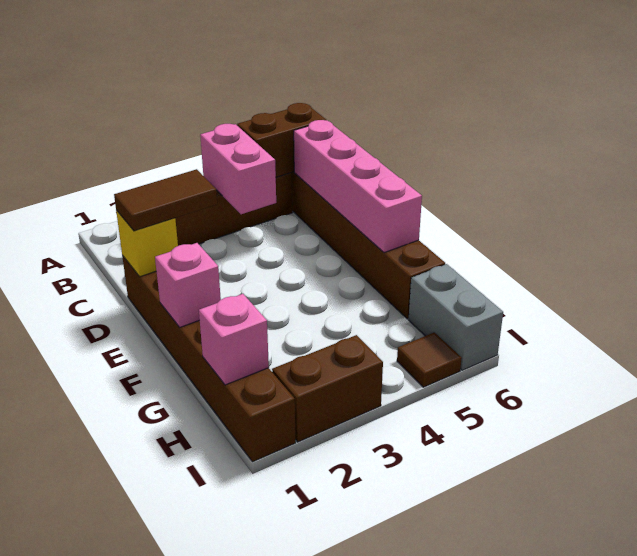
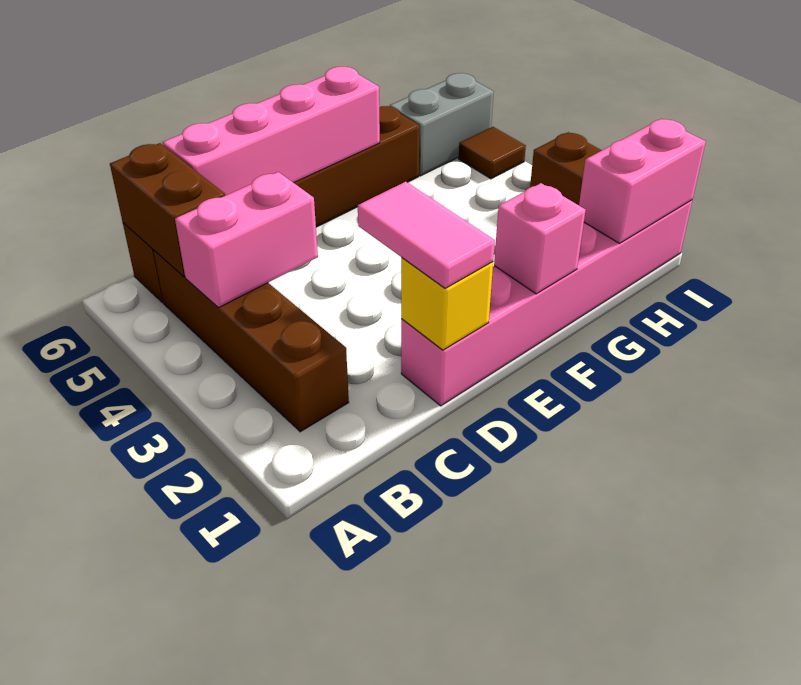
brown 1x6 brick [122,256,296,462] -> pink 1x6 brick [401,200,692,406]
brown 1x2 tile [114,169,217,231] -> pink 1x2 tile [358,182,495,288]
pink 1x1 brick [199,294,269,385] -> pink 1x2 brick [579,119,706,243]

